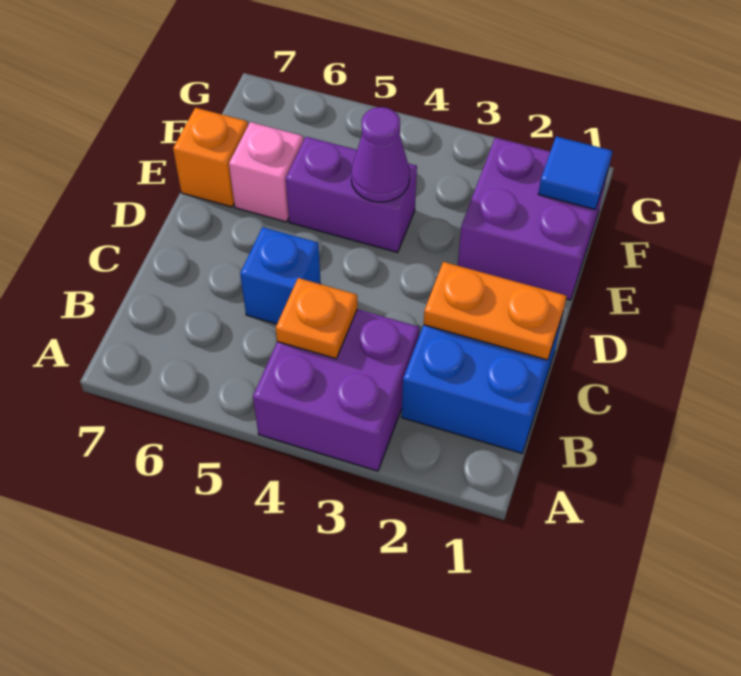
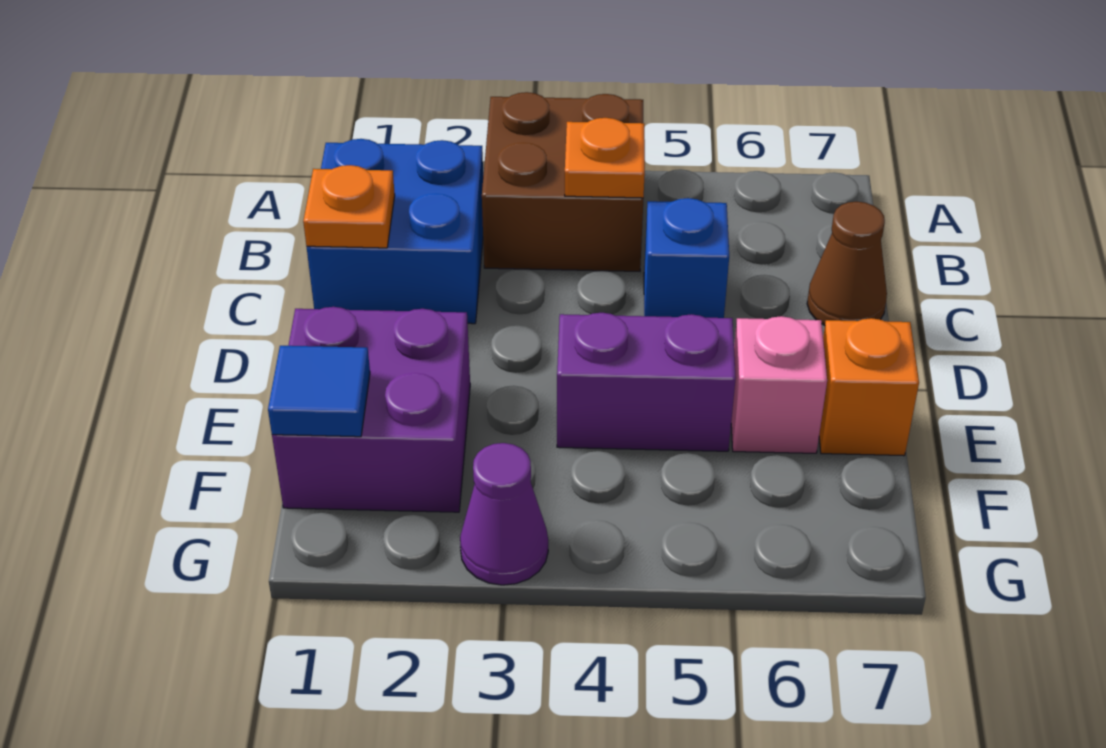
purple 2x2 brick [253,309,419,471] -> brown 2x2 brick [482,92,643,271]
orange 1x2 plate [424,262,567,360] -> orange 1x1 plate [303,165,395,248]
none -> brown 1x1 cone [807,202,887,325]
purple 1x1 cone [351,107,410,202] -> purple 1x1 cone moved to [460,443,548,585]

